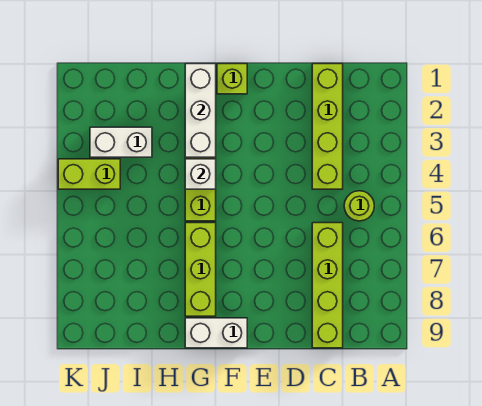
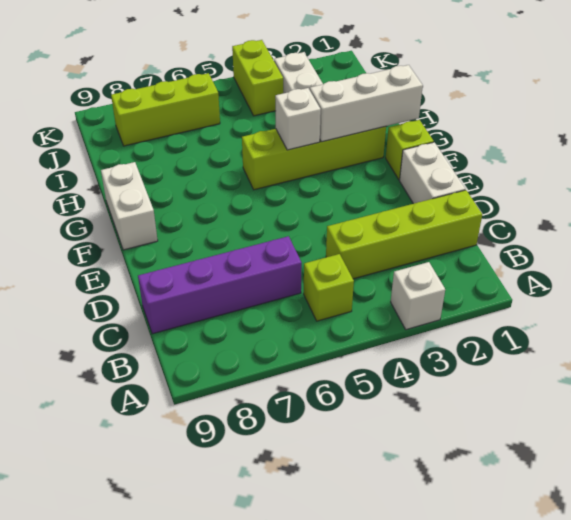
none -> white 1x1 brick [391,262,445,330]
lime 1x1 round brick [344,191,374,221] -> lime 1x1 brick [304,254,354,321]
lime 1x4 brick [312,223,343,348] -> purple 1x4 brick [138,236,302,334]
none -> white 1x2 brick [400,142,465,204]
lime 1x3 brick [185,223,216,316] -> lime 1x3 brick moved to [111,73,220,146]

